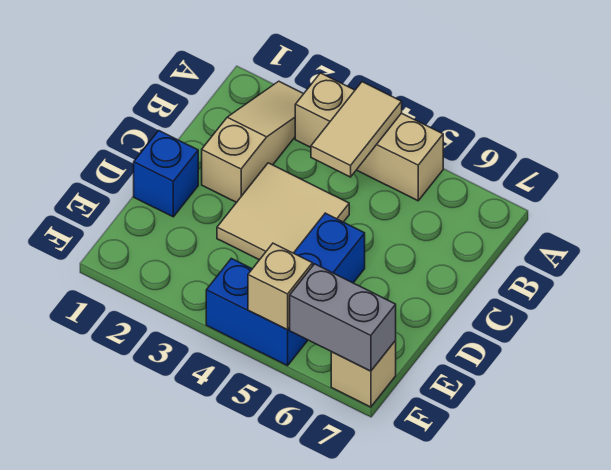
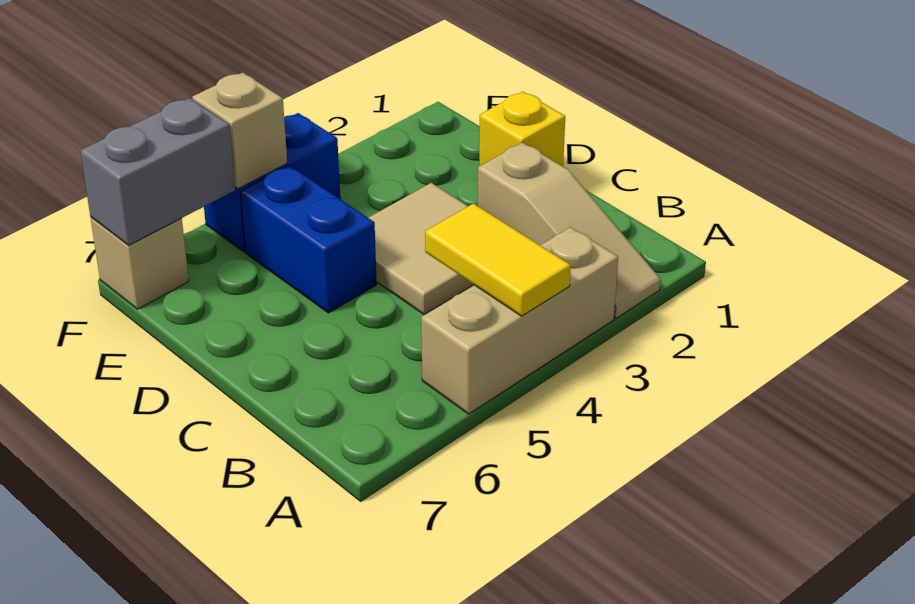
tan 1x2 tile [311,82,402,177] -> yellow 1x2 tile [425,203,571,316]
blue 1x1 brick [134,131,198,217] -> yellow 1x1 brick [479,92,565,166]

